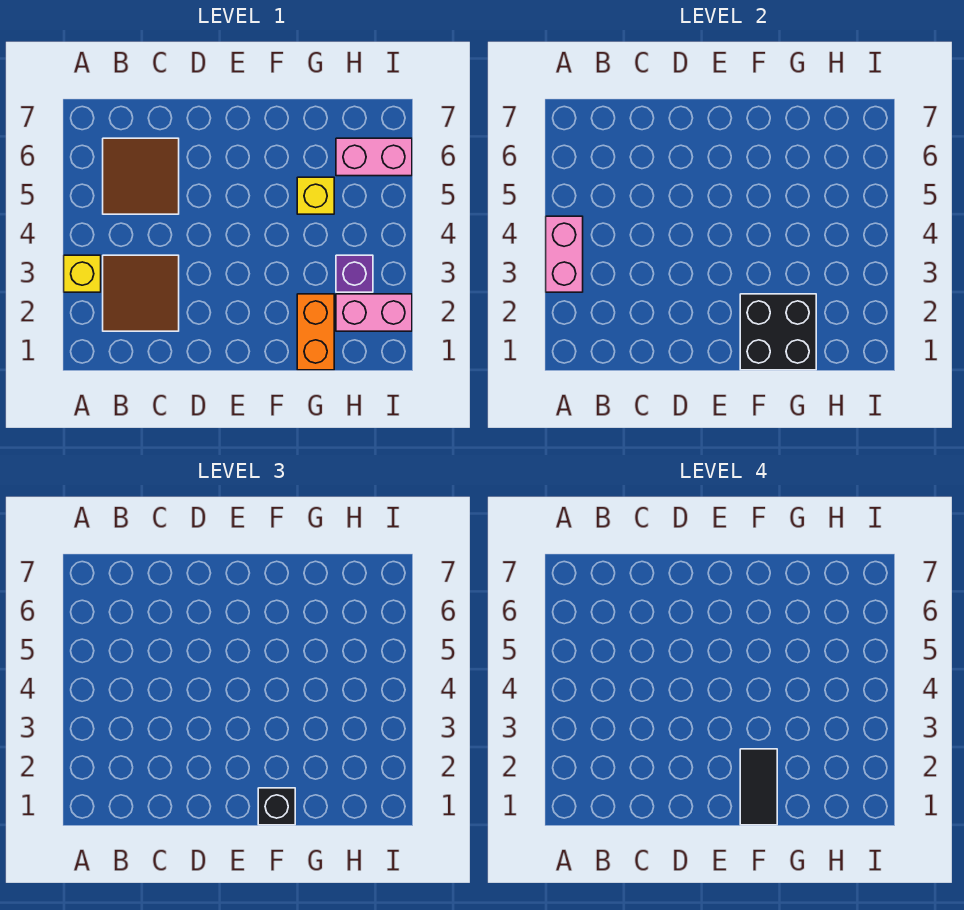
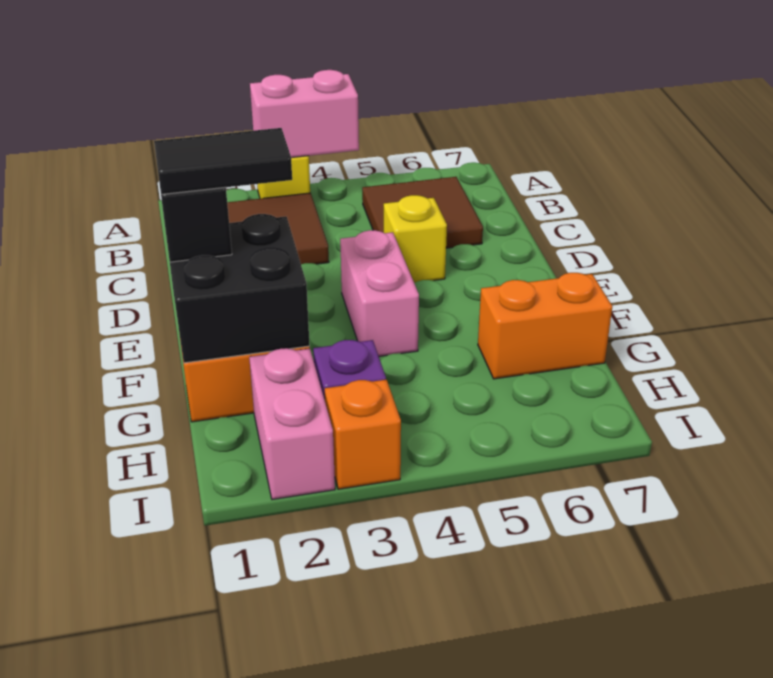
yellow 1x1 brick [297,177,334,214] -> yellow 1x1 brick moved to [384,195,447,283]
none -> orange 1x2 brick [478,273,612,379]
pink 1x2 brick [336,138,412,176] -> pink 1x2 brick moved to [340,230,419,356]
none -> orange 1x1 brick [325,380,401,489]

